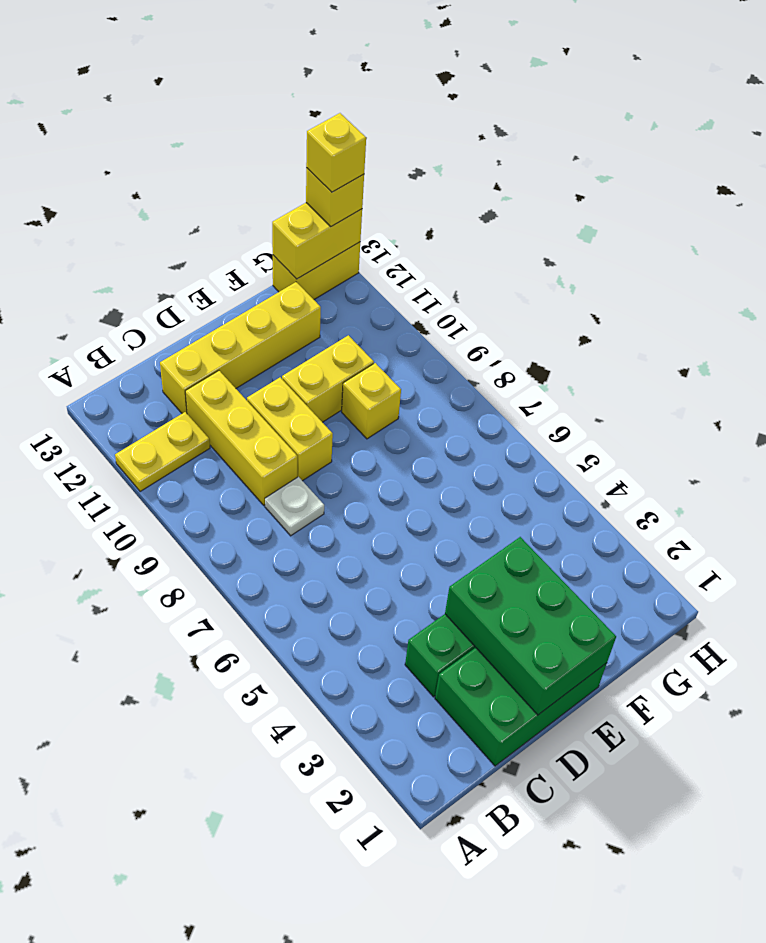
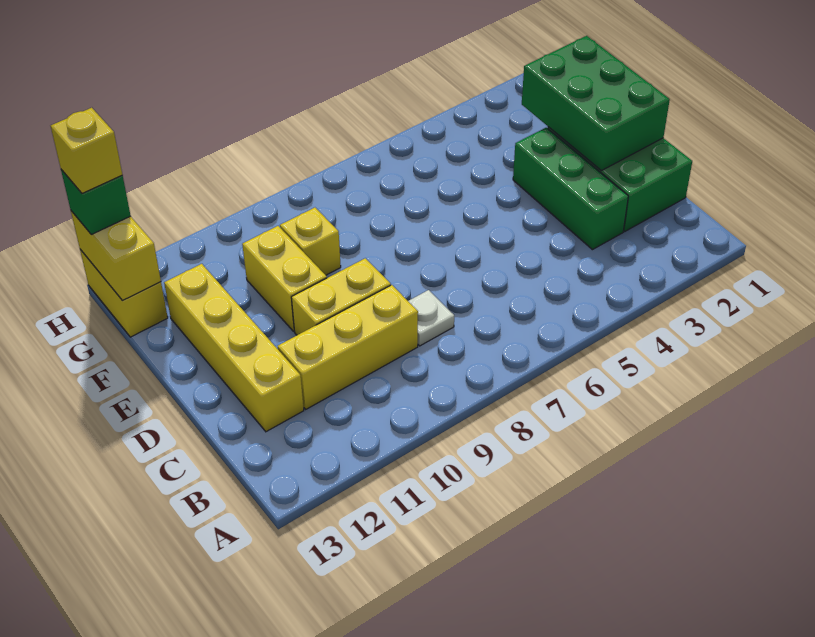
yellow 1x2 plate [115,412,210,492] -> none
green 2x3 brick [445,537,616,715] -> green 2x3 brick turned to [522,36,670,171]
yellow 1x1 brick [306,168,364,227] -> green 1x1 brick [61,170,131,234]

